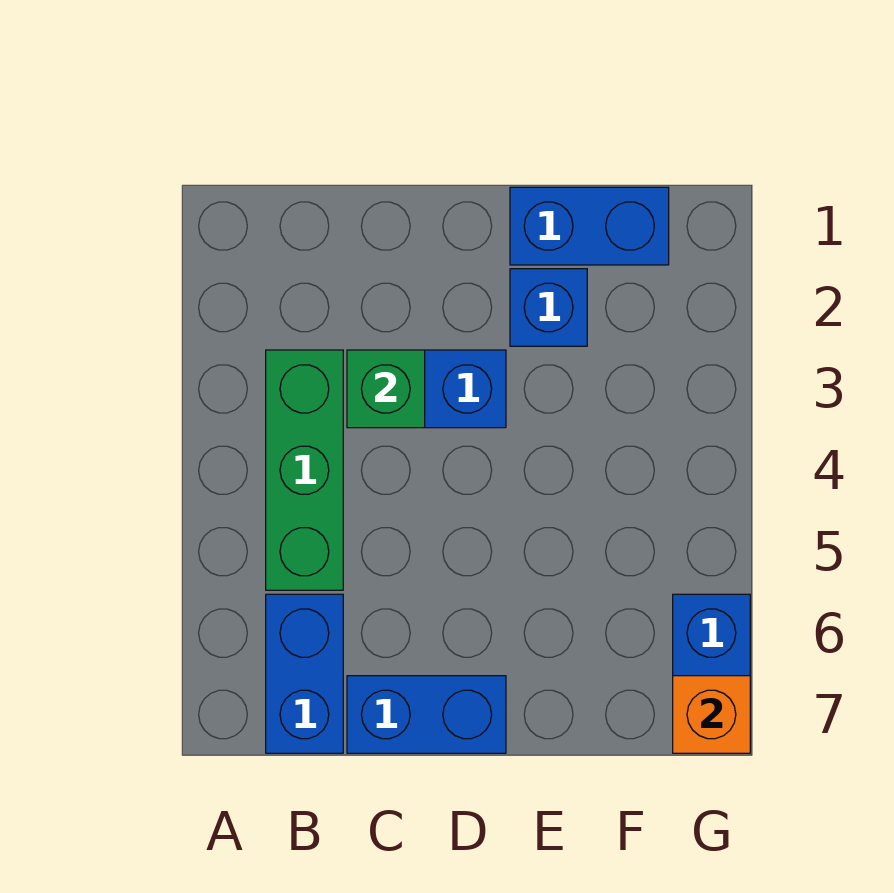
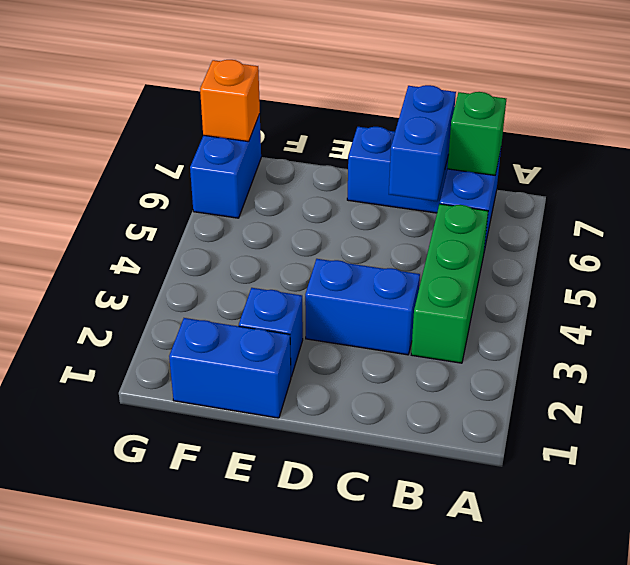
green 1x1 brick [347,350,425,428] -> green 1x1 brick moved to [448,92,506,175]
none -> blue 1x2 brick [389,85,456,201]

